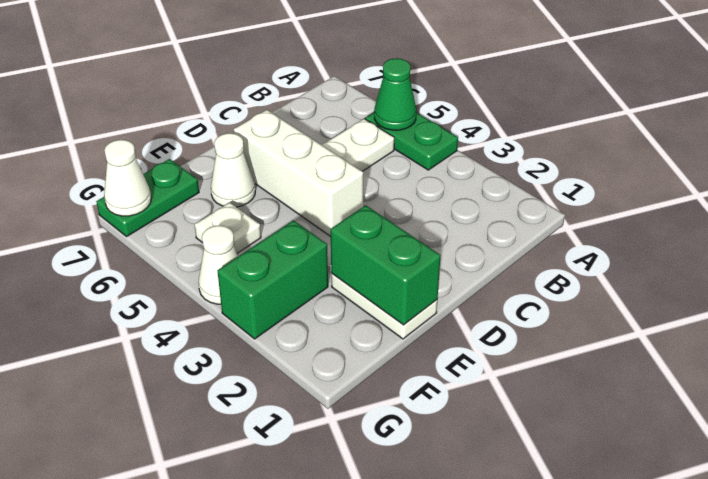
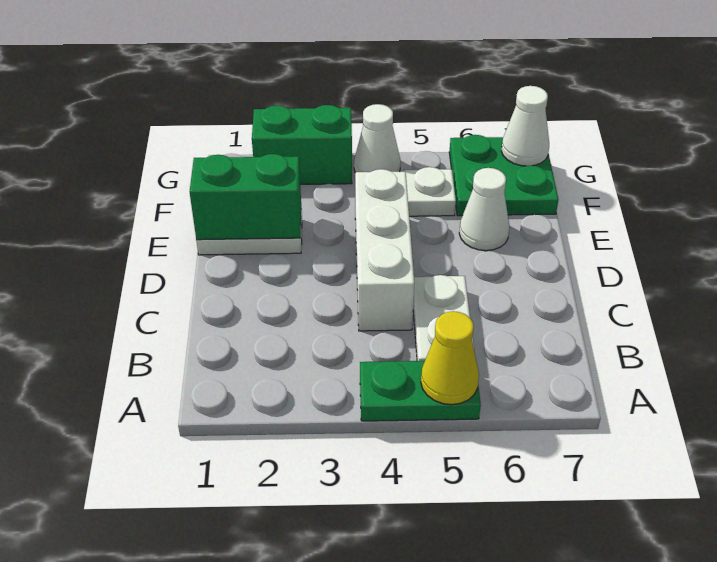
green 1x1 cone [374,58,416,130] -> yellow 1x1 cone [421,311,479,405]
white 1x3 brick [234,110,363,237] -> white 1x3 brick turned to [355,169,414,331]
green 1x2 brick [218,220,328,339] -> green 1x2 brick turned to [252,105,352,184]
green 1x2 plate [97,159,199,236] -> green 2x2 plate [449,135,558,216]

